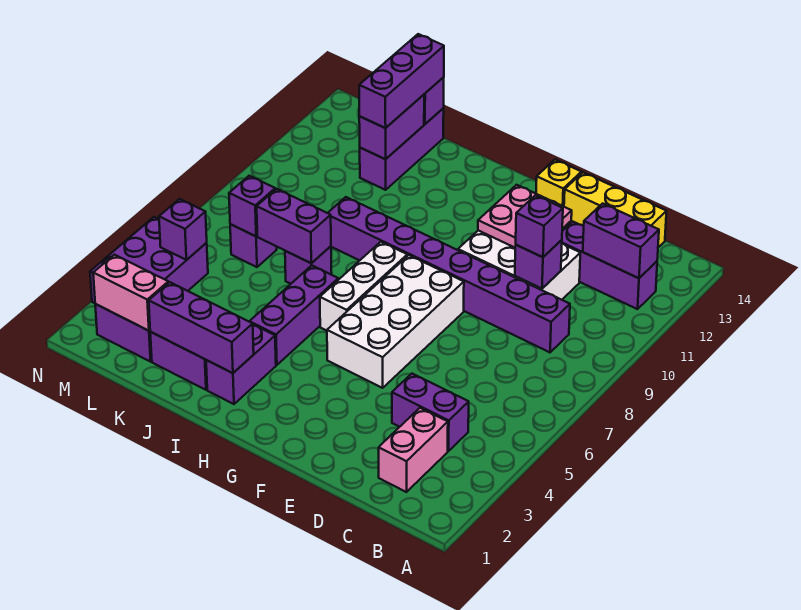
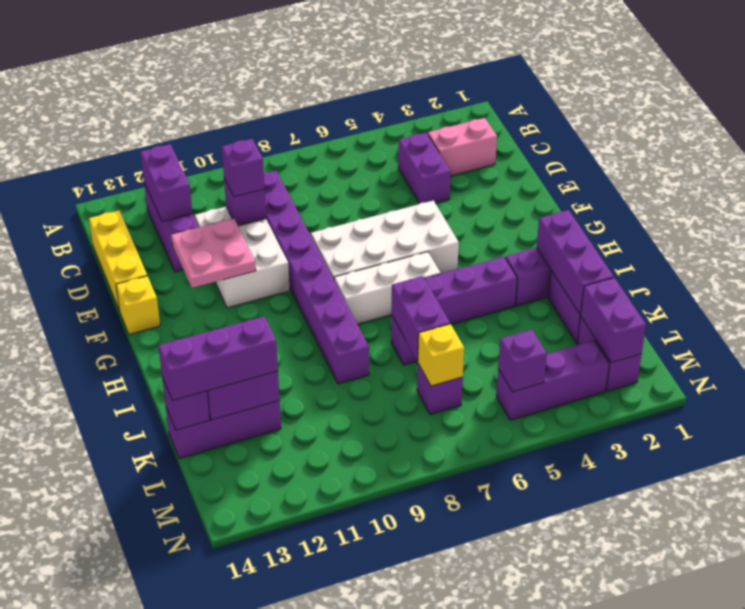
pink 1x2 brick [93,255,168,331] -> purple 1x2 brick [580,278,646,363]
purple 1x1 brick [229,176,275,236] -> yellow 1x1 brick [418,324,464,386]
purple 2x3 brick [90,217,208,303] -> purple 1x3 brick [496,340,609,420]

